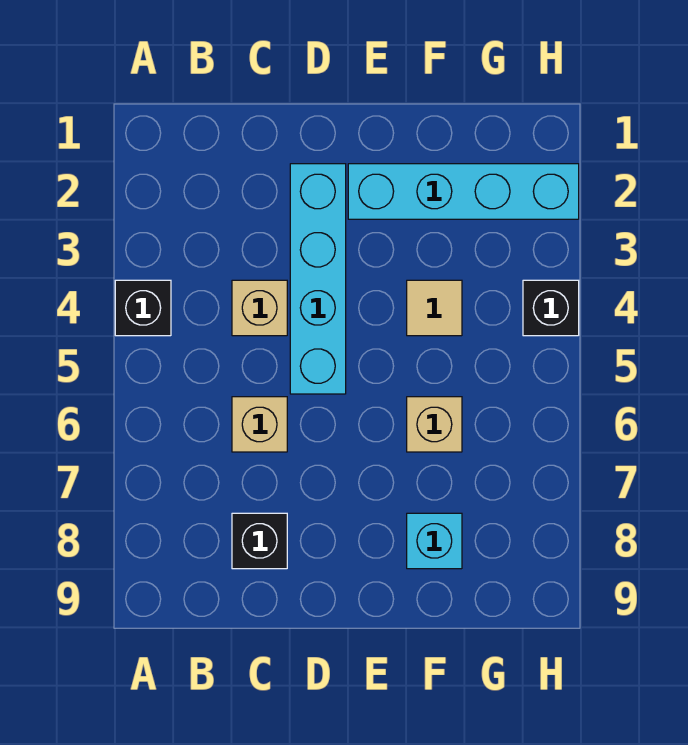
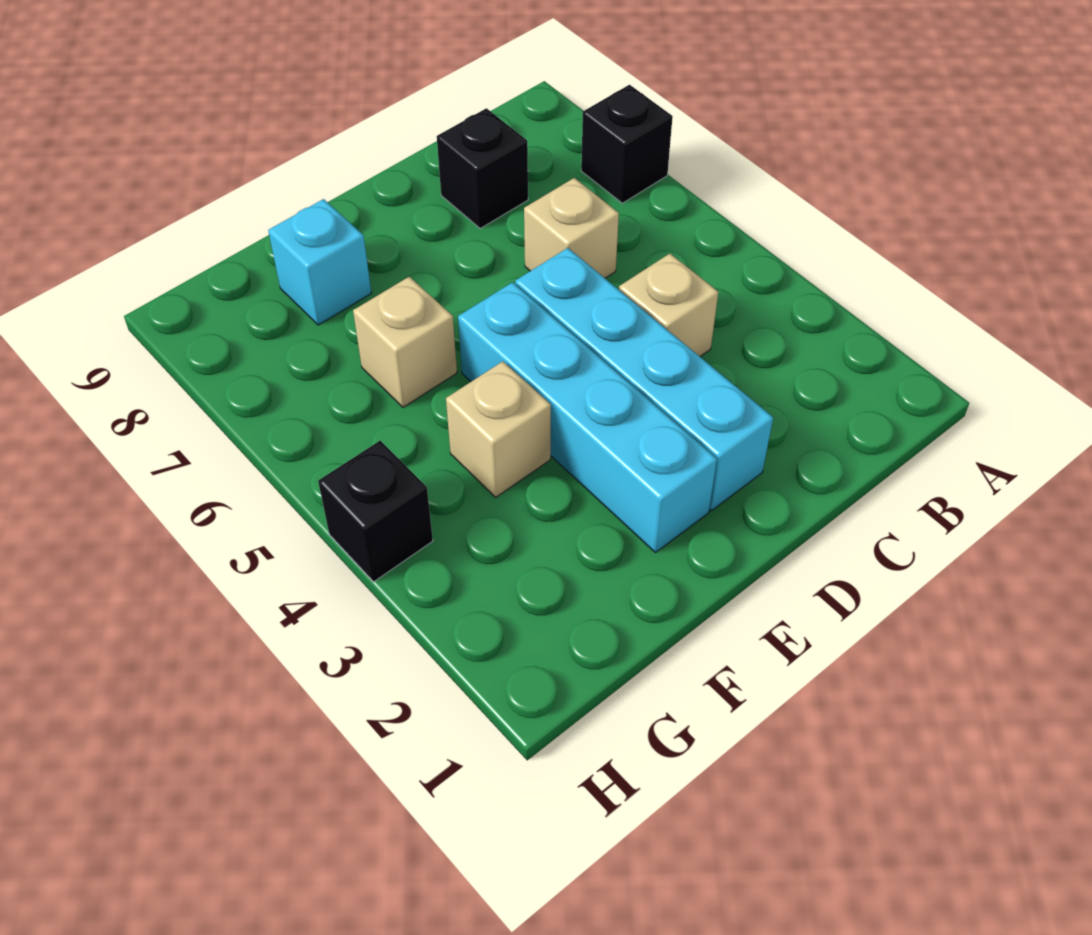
black 1x1 brick [115,280,171,336] -> black 1x1 brick moved to [581,85,673,203]
cyan 1x4 brick [348,164,579,219] -> cyan 1x4 brick turned to [458,282,717,553]
tan 1x1 tile [407,280,462,336] -> tan 1x1 brick [446,361,551,497]

